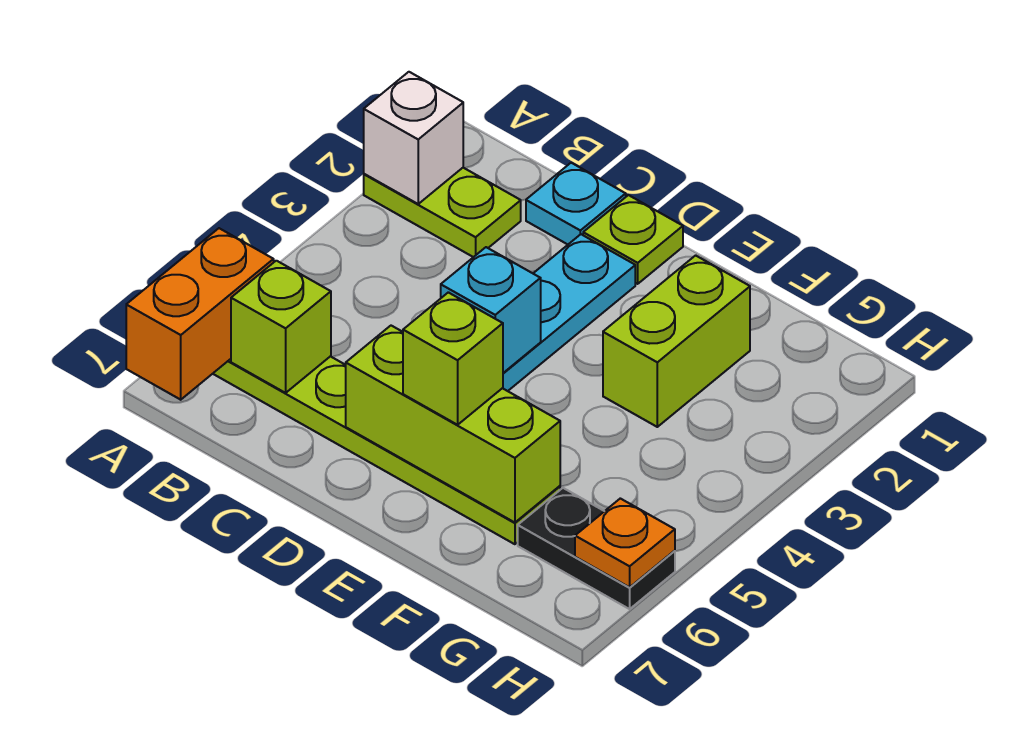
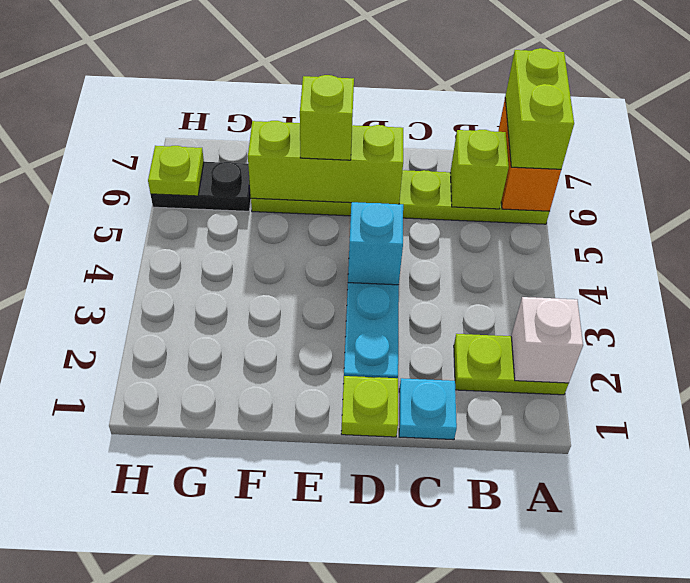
lime 1x2 brick [603,255,750,427] -> lime 1x2 brick moved to [505,48,574,169]
orange 1x1 plate [575,498,675,587] -> lime 1x1 plate [148,146,204,196]

